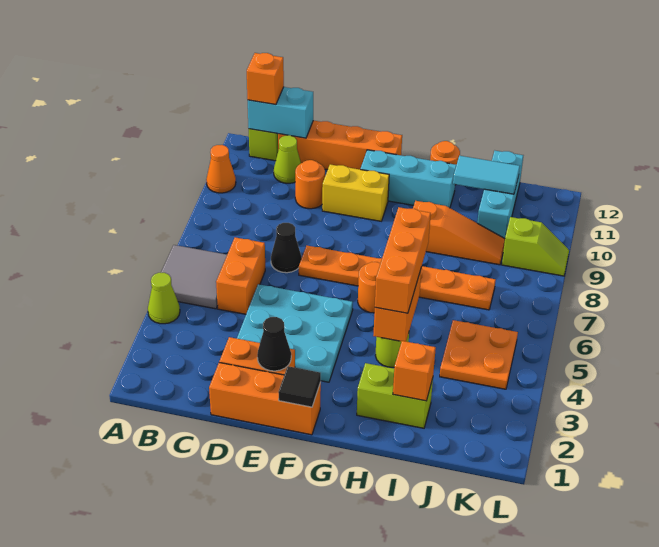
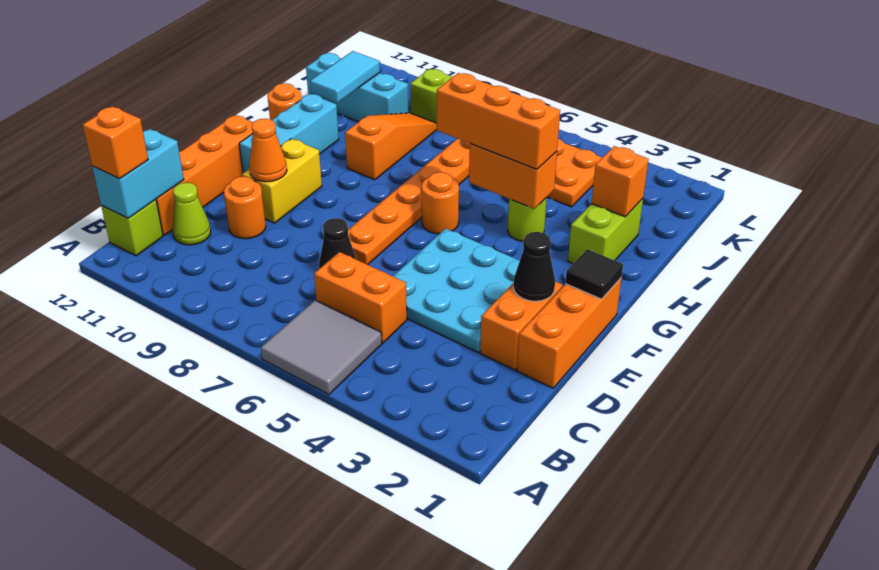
lime 1x1 cone [148,273,180,324] -> none
orange 1x1 cone [206,145,236,193] -> orange 1x1 cone moved to [249,119,287,182]

